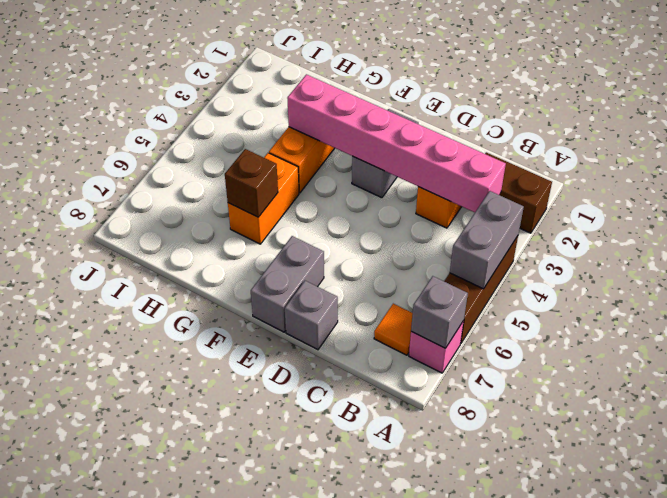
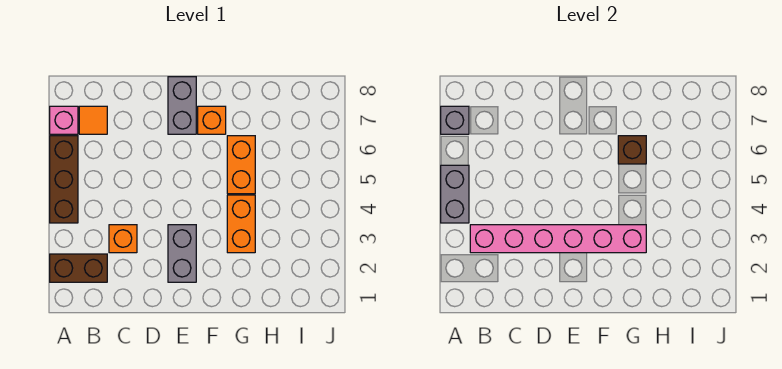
grey 1x1 brick [285,281,338,350] -> none
none -> orange 1x1 brick [198,106,226,134]

